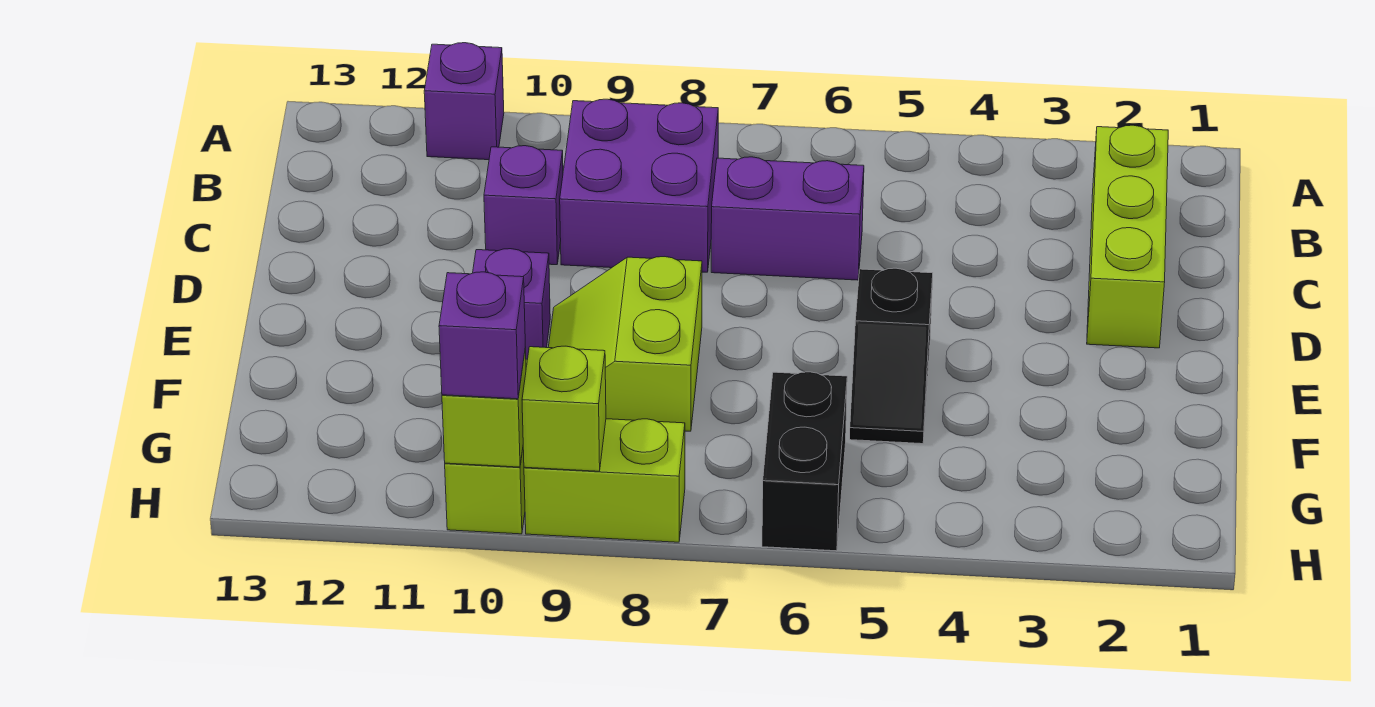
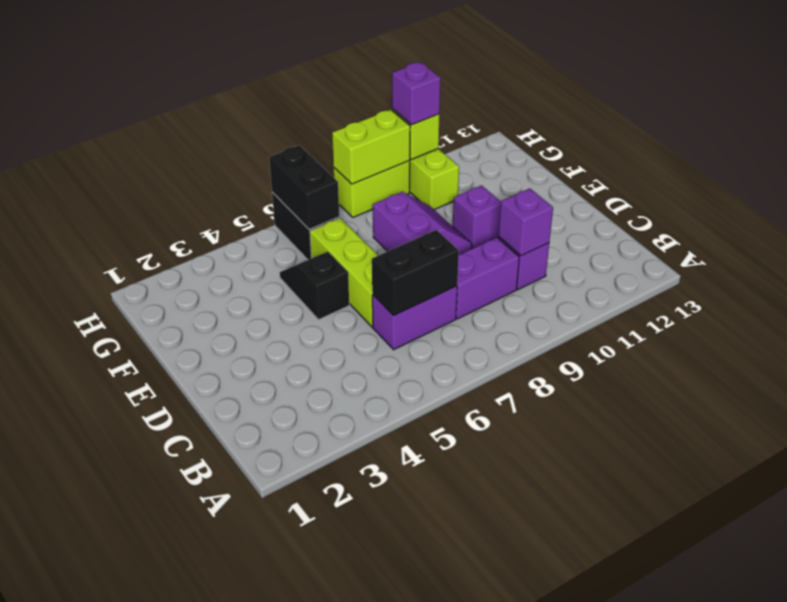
purple 1x1 brick [424,43,504,160] -> purple 1x1 brick moved to [499,188,553,256]
lime 1x3 brick [1087,125,1168,348] -> lime 1x3 brick moved to [310,218,378,327]
purple 2x2 brick [560,99,718,272] -> purple 1x2 brick [456,238,519,319]
none -> black 1x2 brick [372,230,459,316]
lime 2x2 slope [548,257,702,431] -> purple 2x2 slope [373,192,472,255]
none -> black 1x2 brick [269,145,339,230]
lime 1x1 brick [522,346,606,471] -> lime 1x2 brick [332,110,410,184]

